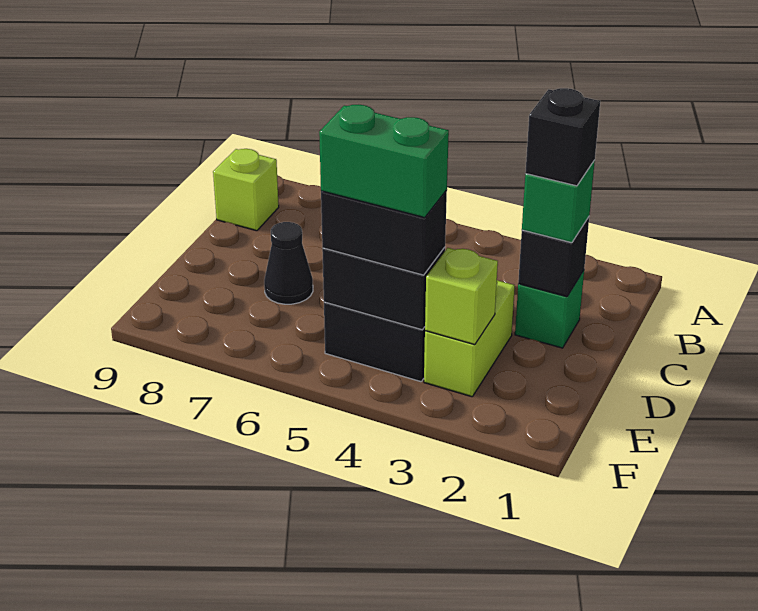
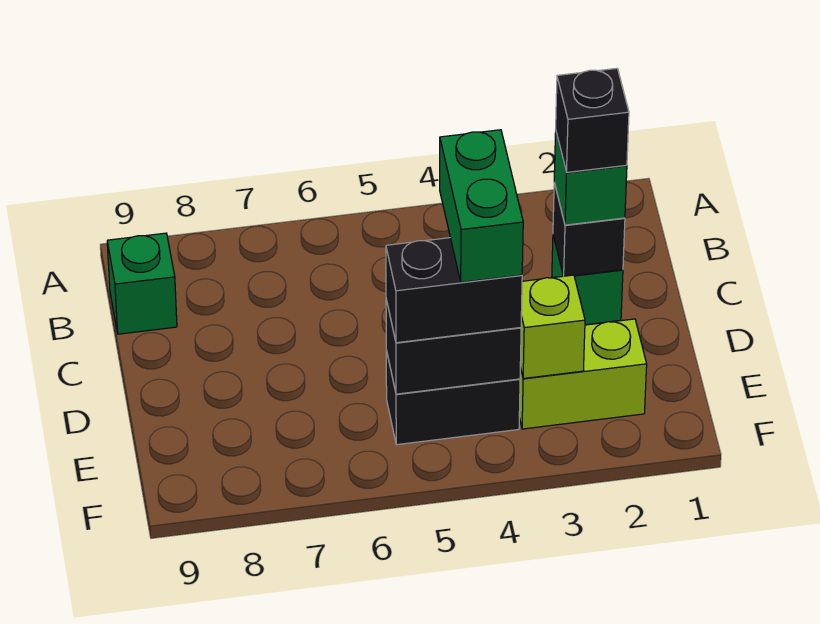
lime 1x1 brick [213,149,279,231] -> green 1x1 brick [107,233,177,334]
lime 1x2 brick [424,280,515,397] -> lime 1x2 brick turned to [519,319,647,429]
black 1x1 cone [264,222,313,304] -> none
green 1x2 brick [319,104,449,218] -> green 1x2 brick turned to [440,130,523,282]

